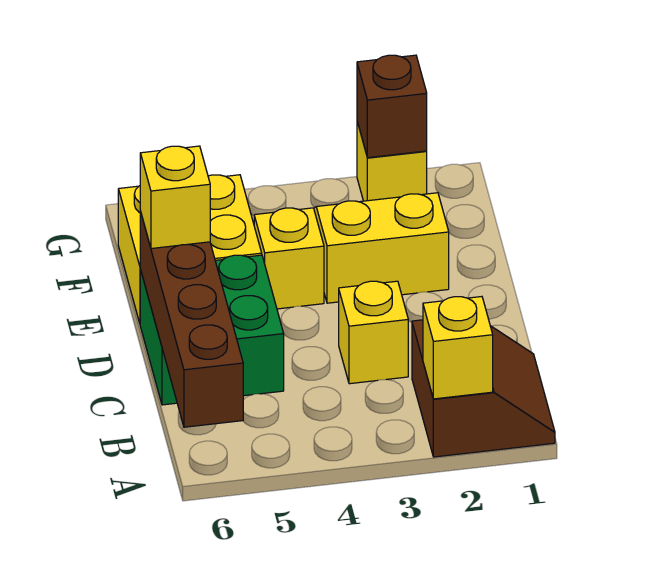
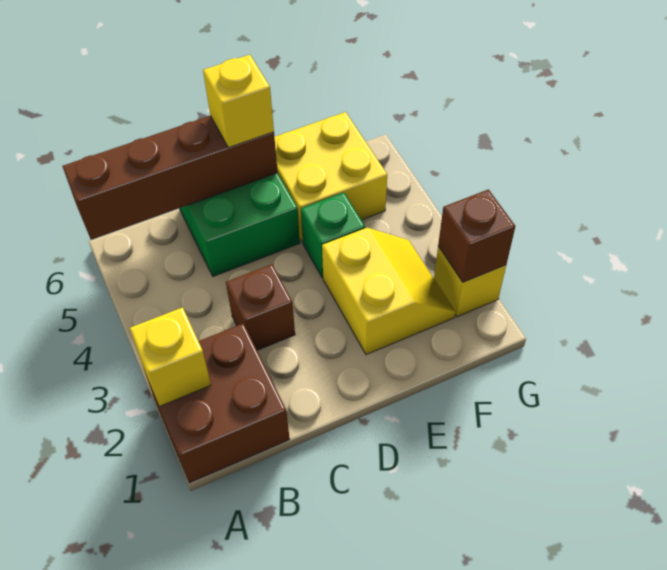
brown 2x2 slope [412,320,555,457] -> brown 2x2 brick [144,324,290,483]
yellow 1x1 brick [339,281,408,384] -> brown 1x1 brick [226,264,295,350]
yellow 1x1 brick [254,208,324,309] -> green 1x1 brick [301,193,365,278]

